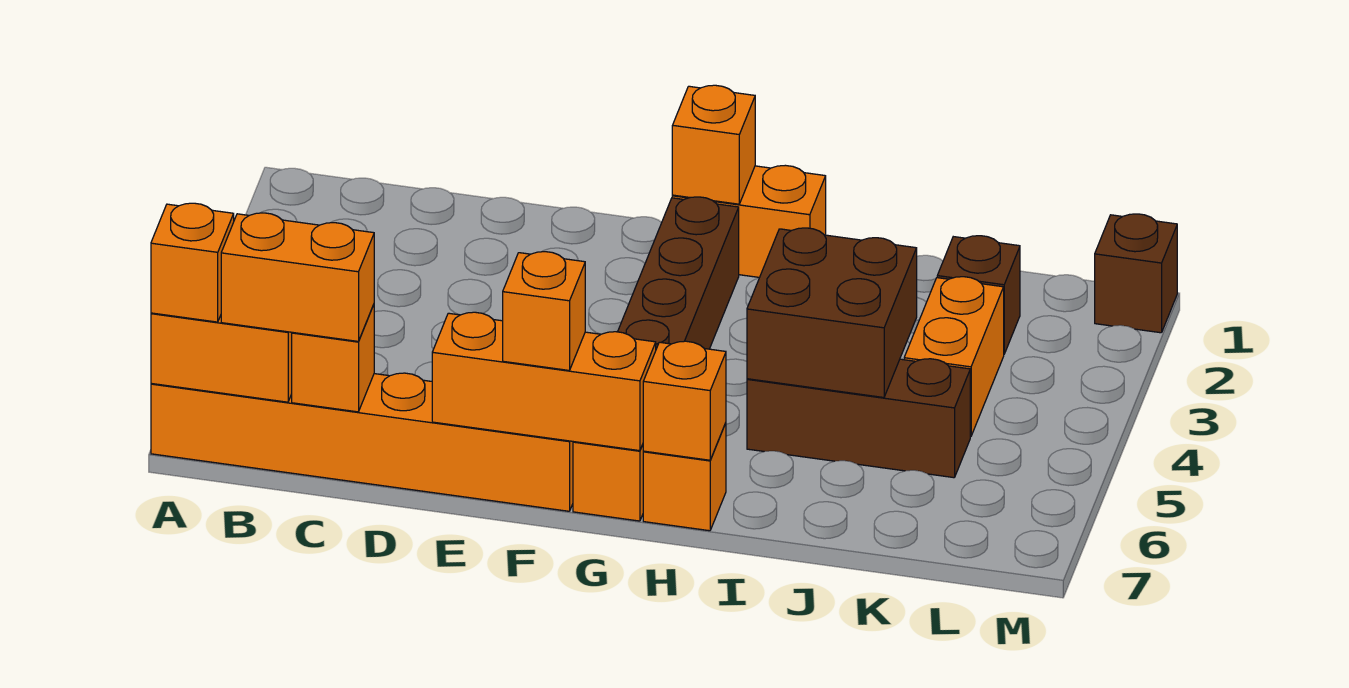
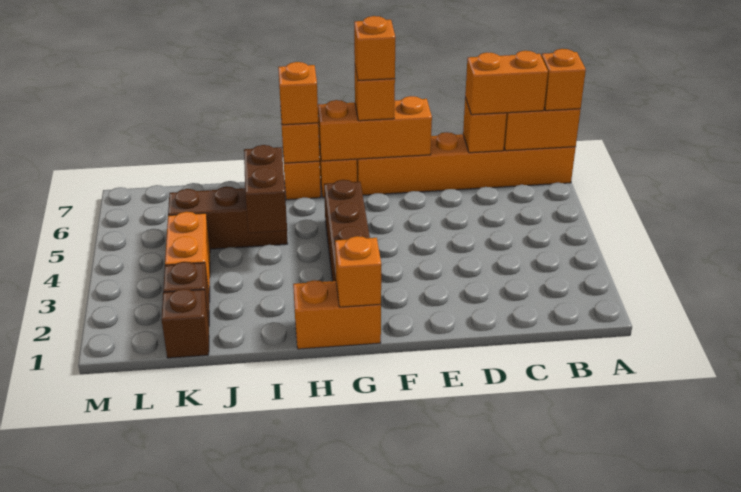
none -> orange 1x1 brick [354,16,396,81]
none -> orange 1x1 brick [278,62,318,125]
brown 2x2 brick [747,228,917,397] -> brown 1x2 brick [244,145,287,233]
brown 1x1 brick [1095,214,1177,333] -> brown 1x1 brick moved to [162,289,209,358]

